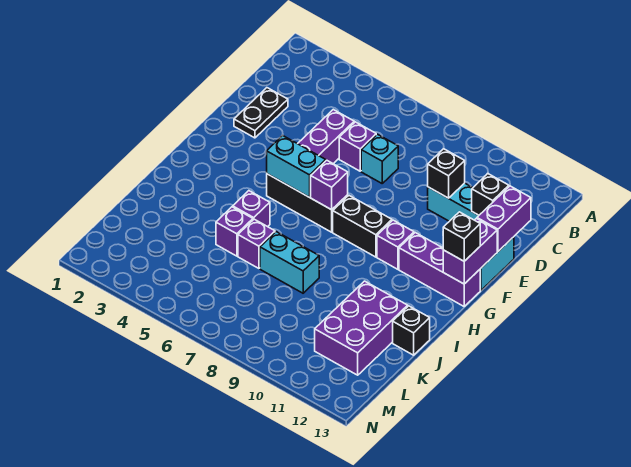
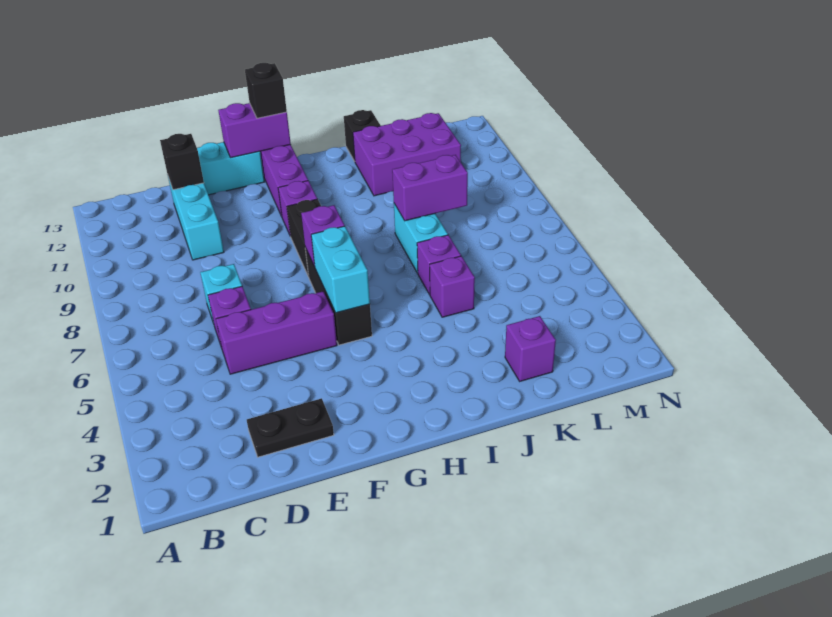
black 1x1 brick [428,149,465,198] -> none
purple 1x2 brick [477,186,531,251] -> purple 1x2 brick moved to [392,155,468,221]
purple 1x1 brick [233,191,270,227] -> purple 1x1 brick moved to [505,316,556,381]

